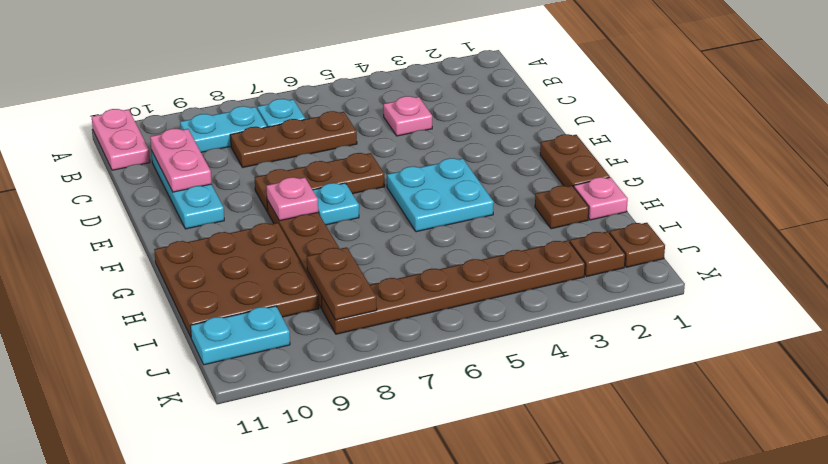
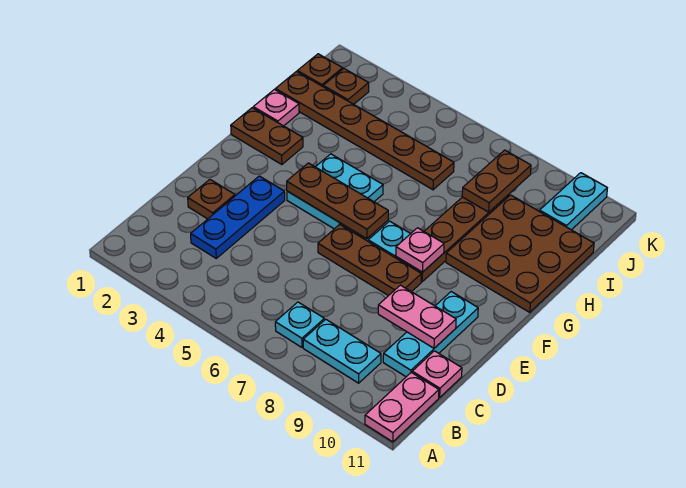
none -> blue 1x3 plate [191,176,285,258]
pink 1x1 plate [383,96,432,136] -> pink 1x1 plate moved to [412,351,462,397]
brown 1x3 plate [230,111,357,167] -> brown 1x3 plate moved to [287,163,388,239]
pink 1x2 plate [150,129,212,192] -> pink 1x2 plate turned to [378,285,456,348]
brown 1x2 plate [540,134,610,187] -> brown 1x2 plate turned to [231,108,303,165]
brown 1x1 plate [535,186,589,229] -> brown 1x1 plate moved to [188,180,235,219]
brown 1x6 plate [321,240,585,334] -> brown 1x6 plate moved to [275,72,454,190]
cyan 1x2 plate [190,306,290,365] -> cyan 1x2 plate turned to [540,173,607,230]

